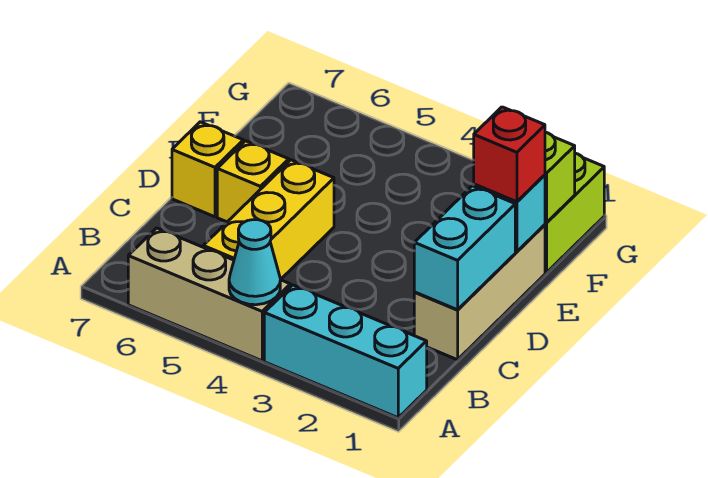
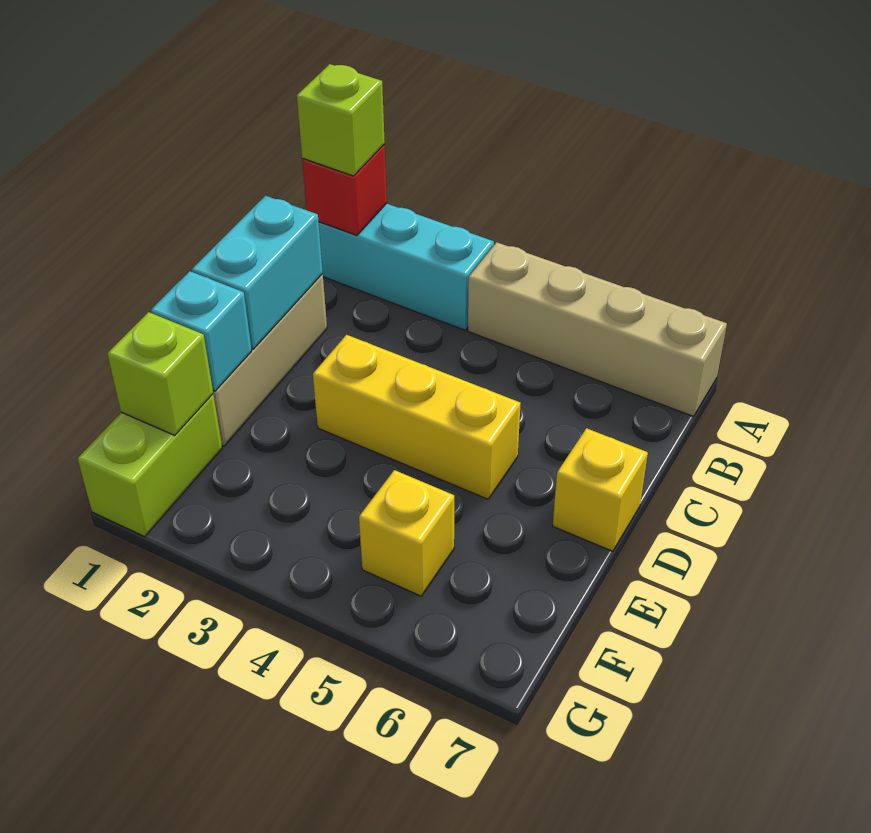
none -> lime 1x1 brick [297,64,385,176]
tan 1x3 brick [128,228,290,361] -> tan 1x4 brick [468,242,727,416]
cyan 1x1 cone [229,220,280,305] -> none
yellow 1x3 brick [203,160,334,280] -> yellow 1x3 brick turned to [313,335,521,499]
yellow 1x1 brick [217,141,289,222] -> yellow 1x1 brick moved to [359,470,454,596]
red 1x1 brick [474,107,545,202] -> red 1x1 brick moved to [302,145,387,235]

